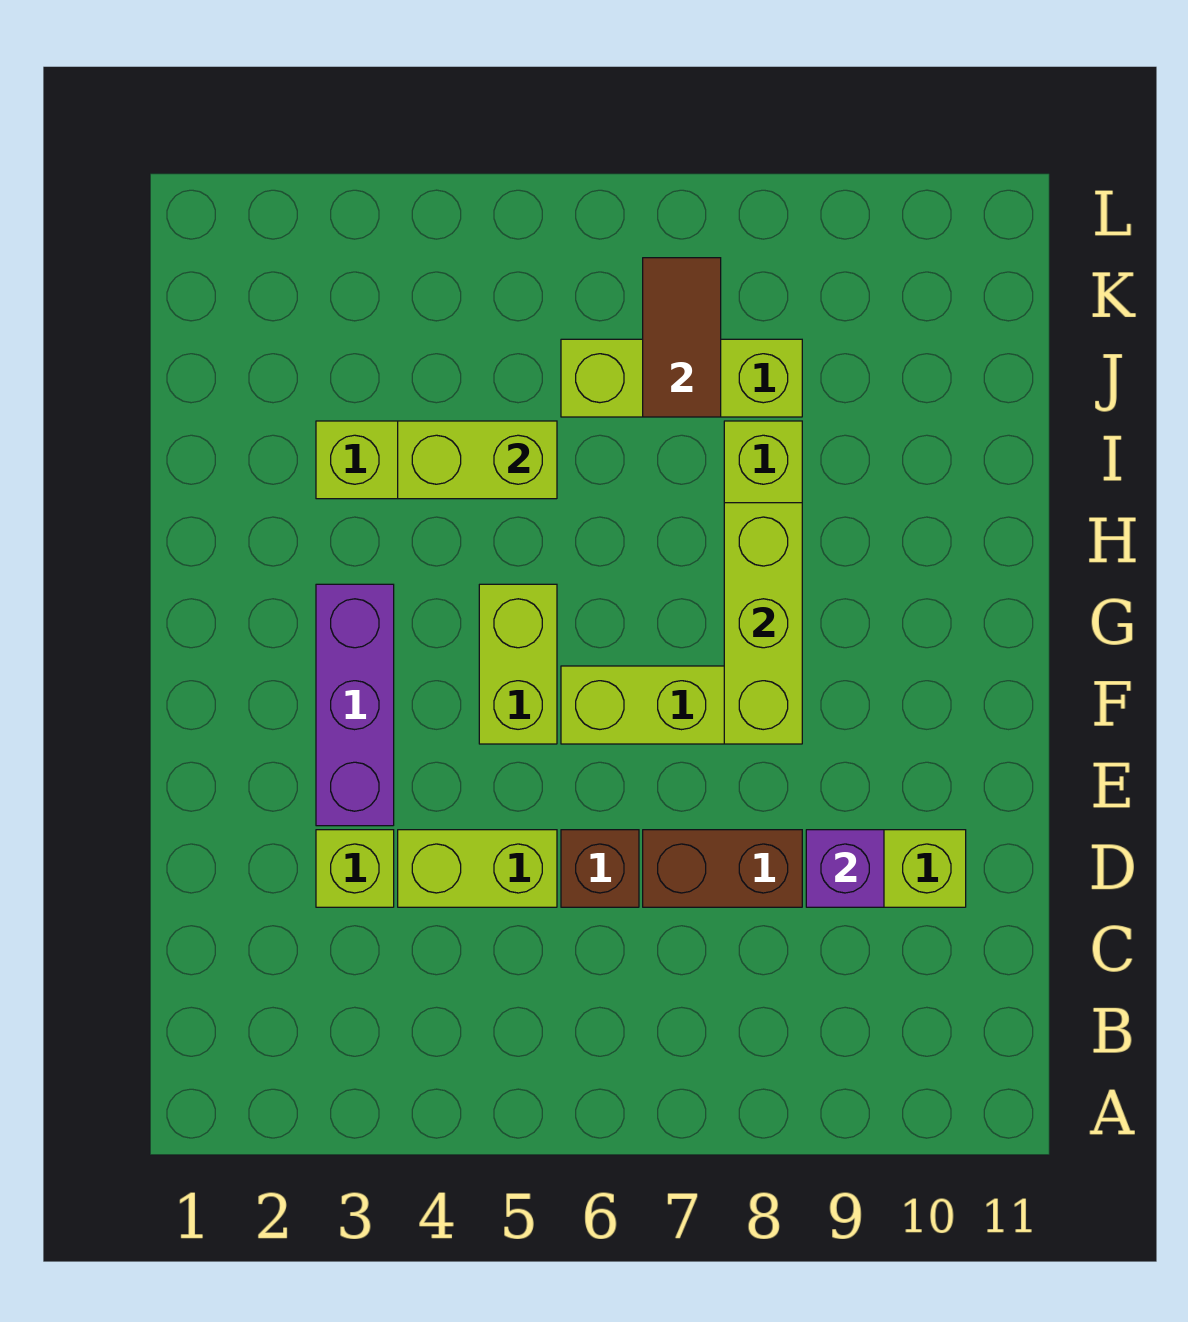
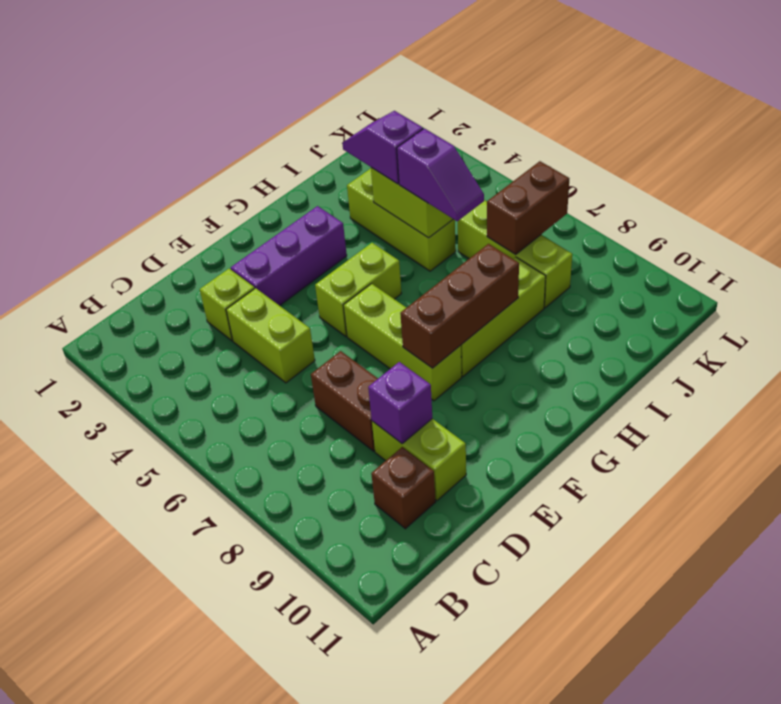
brown 1x1 brick [561,830,639,907] -> brown 1x1 brick moved to [371,447,436,529]
lime 1x3 brick [724,503,802,744] -> brown 1x3 brick [400,244,519,368]
none -> purple 1x2 slope [342,111,423,184]
none -> purple 1x2 slope [397,128,484,221]
brown 1x2 tile [643,258,721,417] -> brown 1x2 brick [487,161,570,255]

